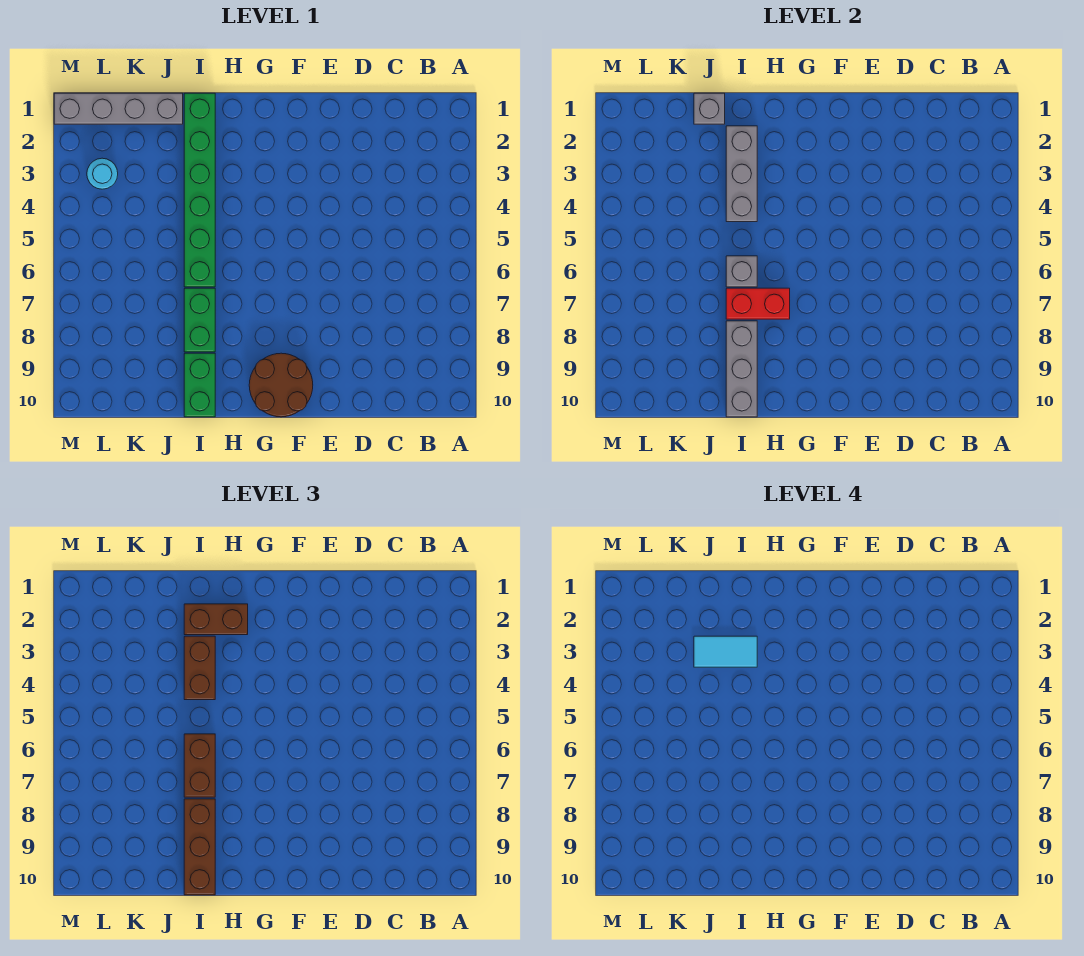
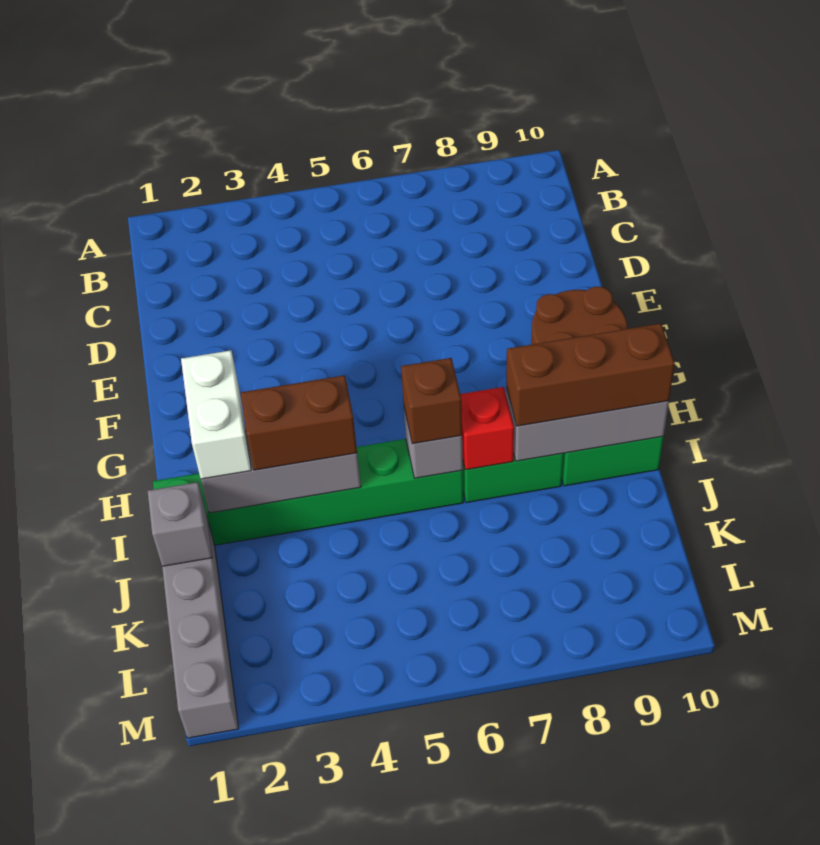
brown 1x2 brick [184,604,248,635] -> white 1x2 brick [181,350,251,479]
red 1x2 brick [726,288,790,319] -> red 1x1 brick [460,387,514,470]
cyan 1x2 tile [694,636,757,667] -> none
brown 1x2 brick [184,734,215,797] -> brown 1x1 brick [401,358,462,444]
cyan 1x1 round brick [87,158,118,189] -> none

